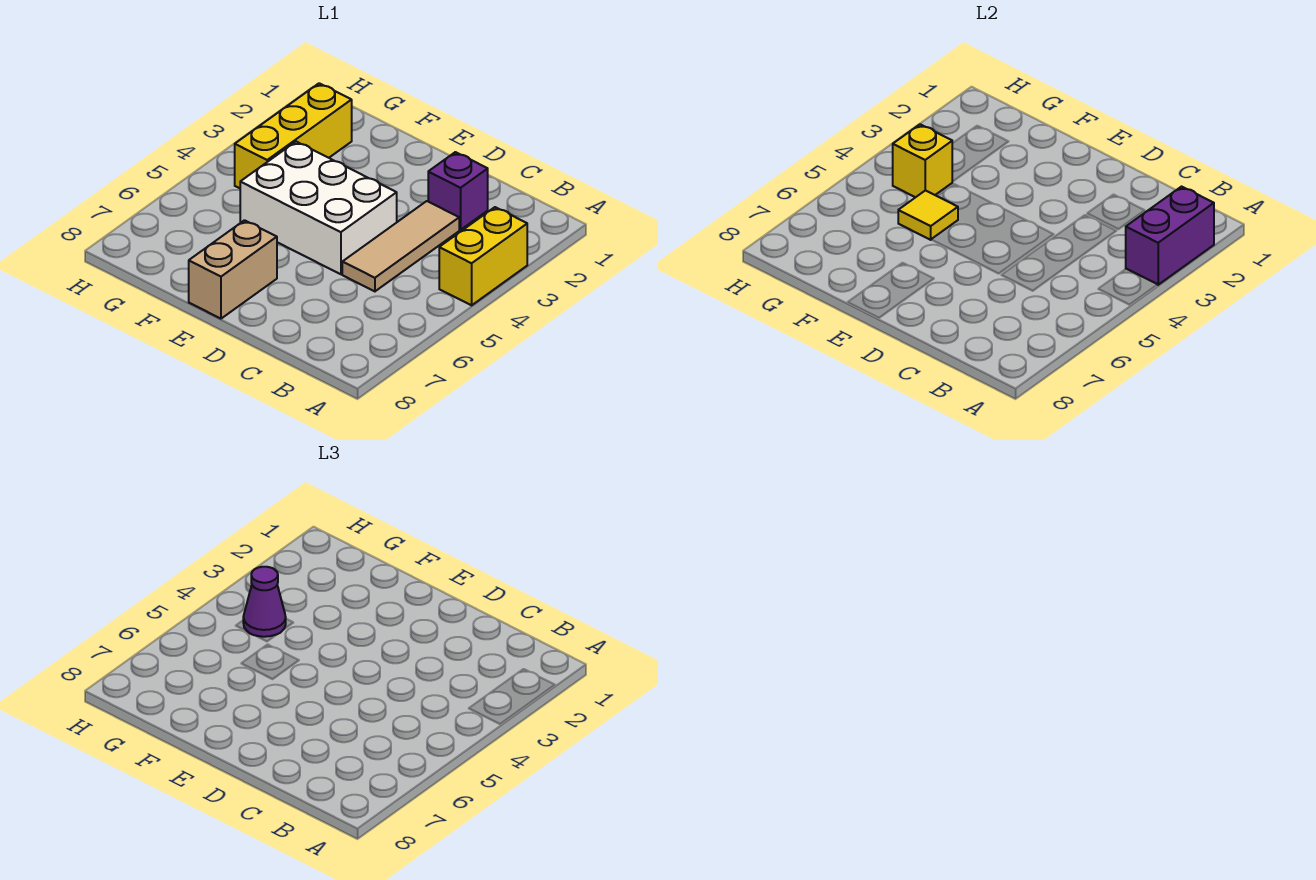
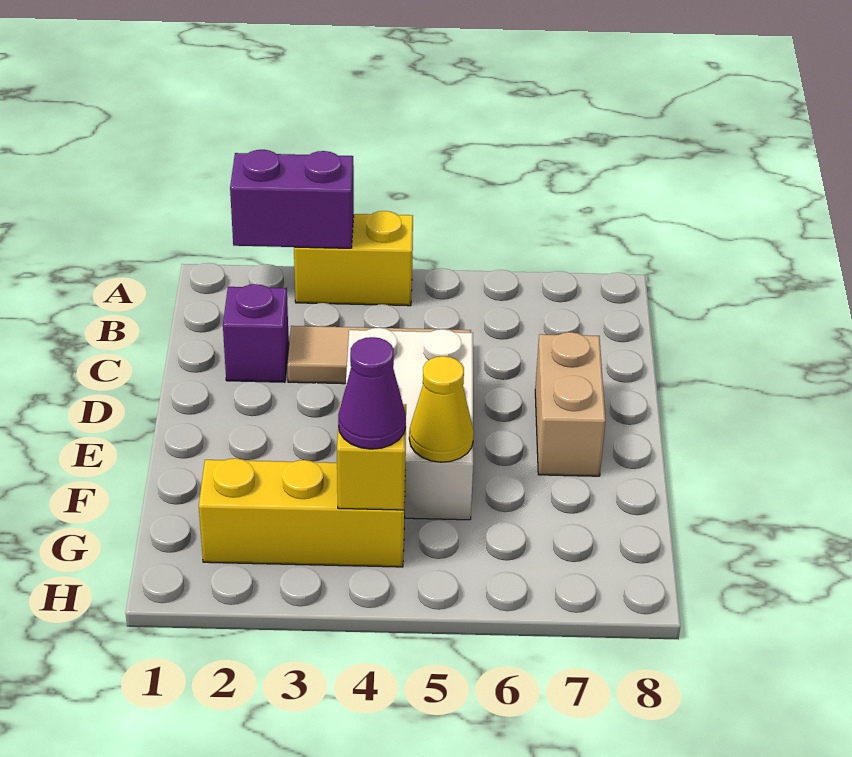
tan 1x2 brick [189,220,277,319] -> tan 1x2 brick turned to [535,332,606,476]
yellow 1x1 tile [898,190,958,240] -> yellow 1x1 cone [409,356,474,462]

